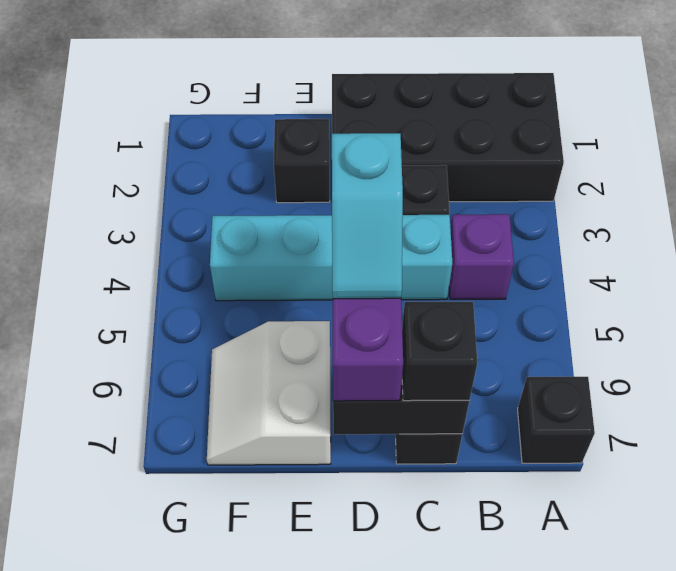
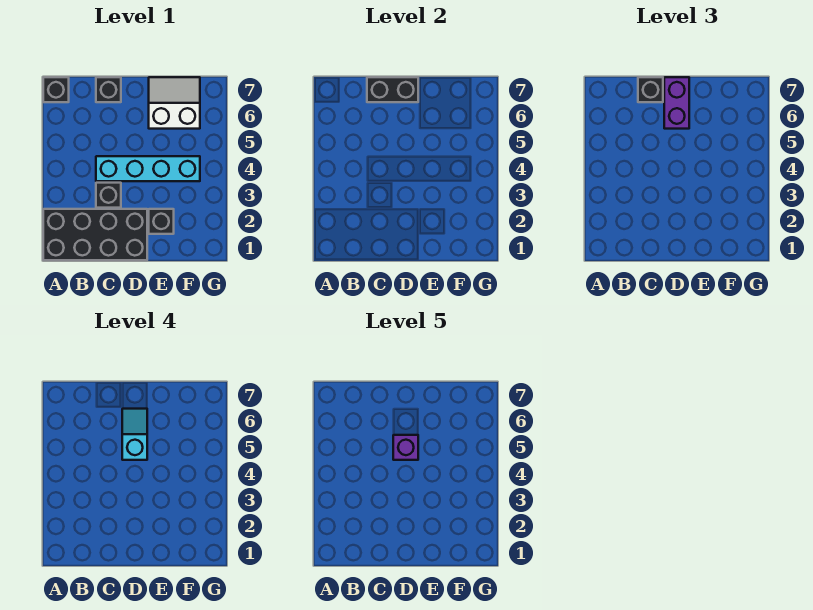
purple 1x1 brick [449,214,514,299] -> purple 1x1 brick moved to [393,435,418,460]
white 2x2 slope [207,321,331,465] -> white 2x2 slope turned to [149,77,200,129]

